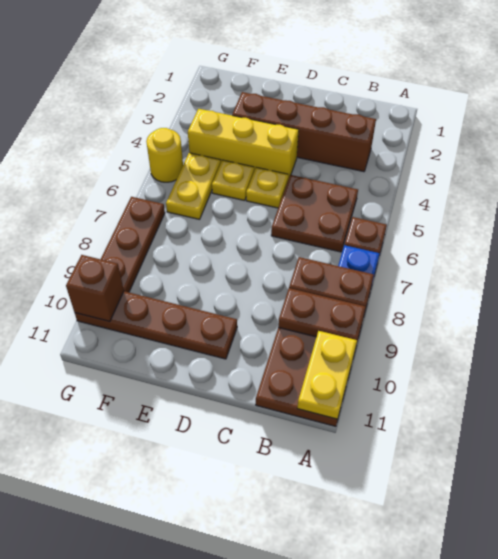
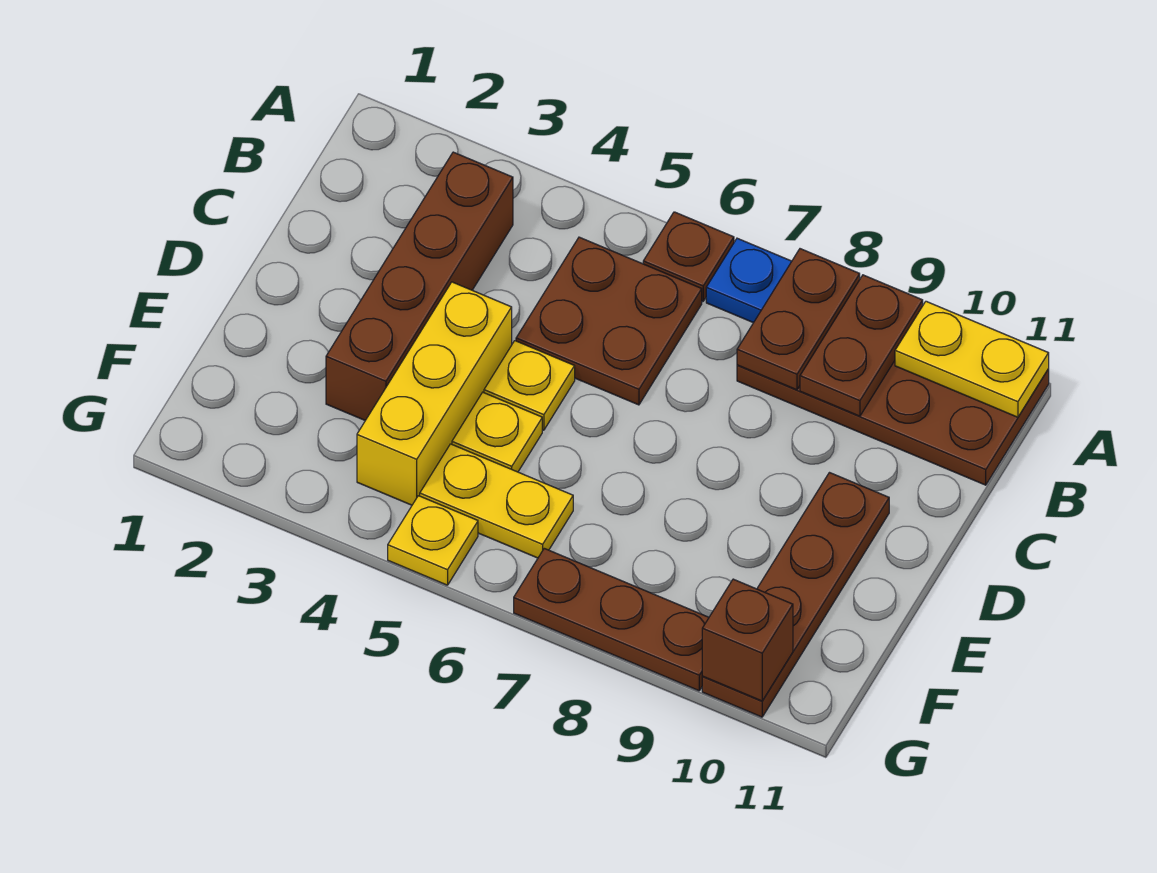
yellow 1x1 round brick [146,128,183,182] -> yellow 1x1 plate [388,496,478,585]

